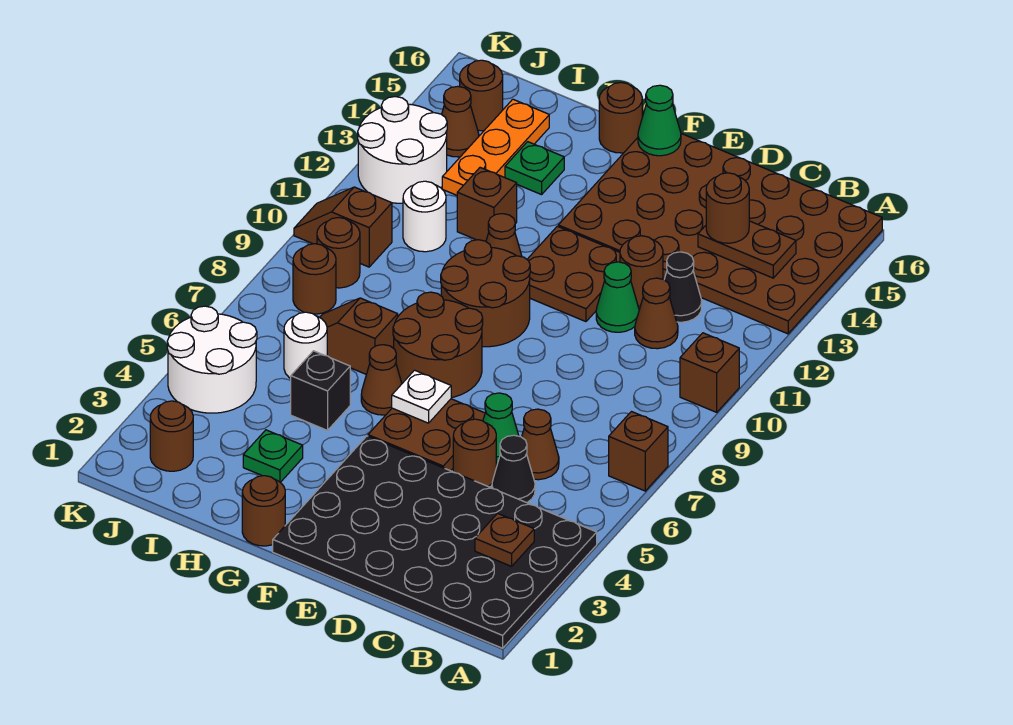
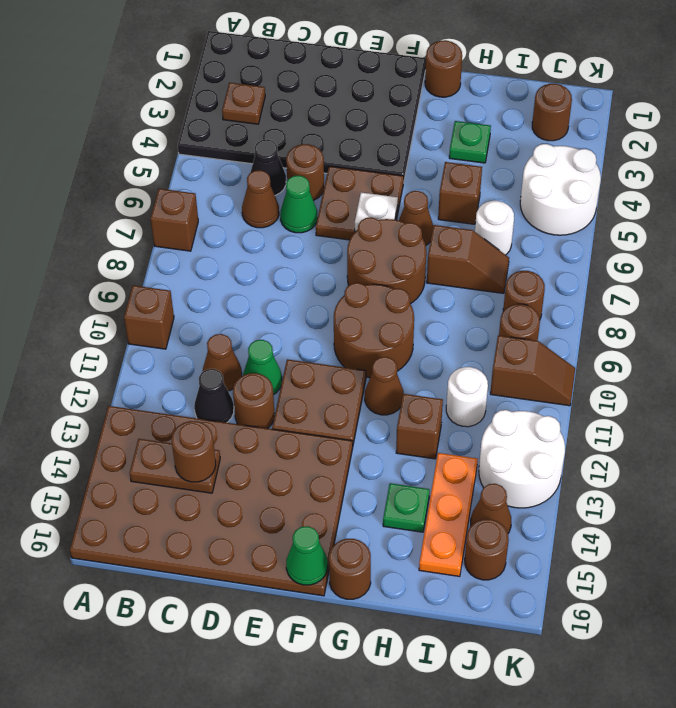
black 1x1 brick [291,351,350,430] -> brown 1x1 brick [438,162,482,224]

